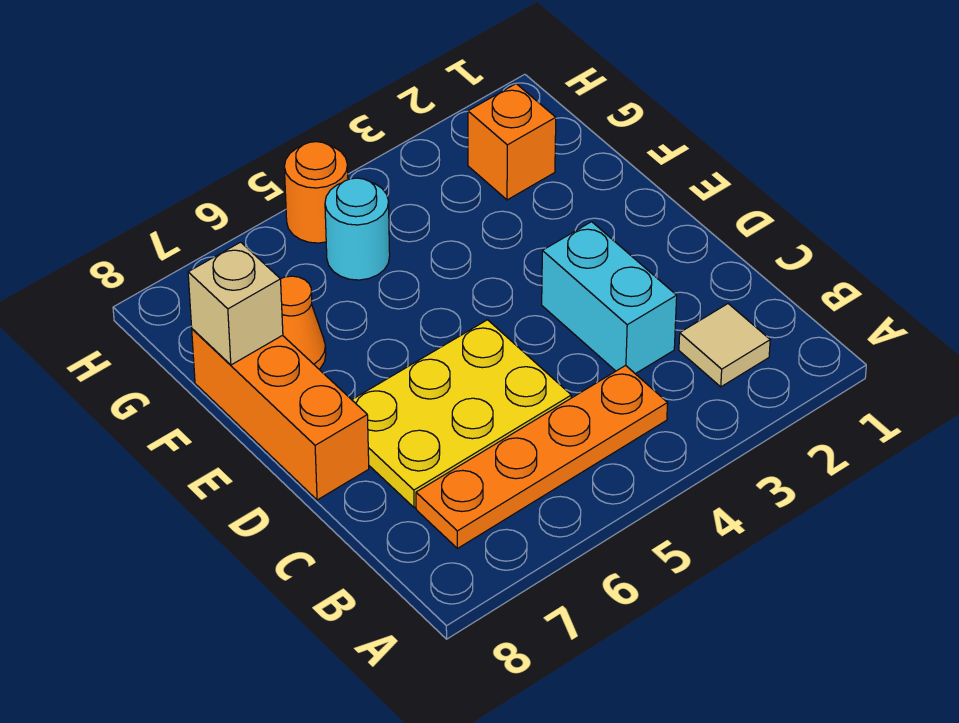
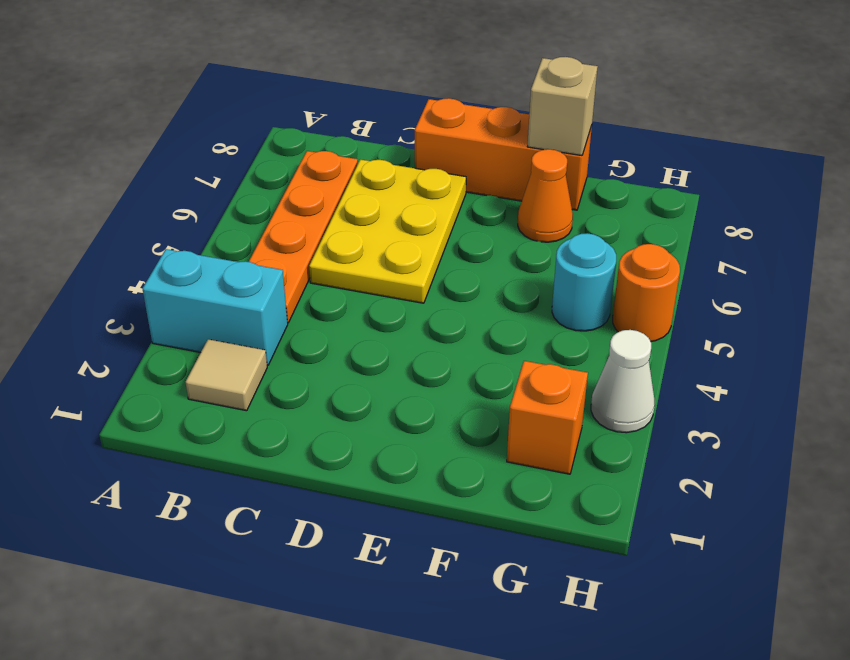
cyan 1x2 brick [542,222,677,374] -> cyan 1x2 brick moved to [142,249,288,365]
none -> white 1x1 cone [591,330,655,433]

